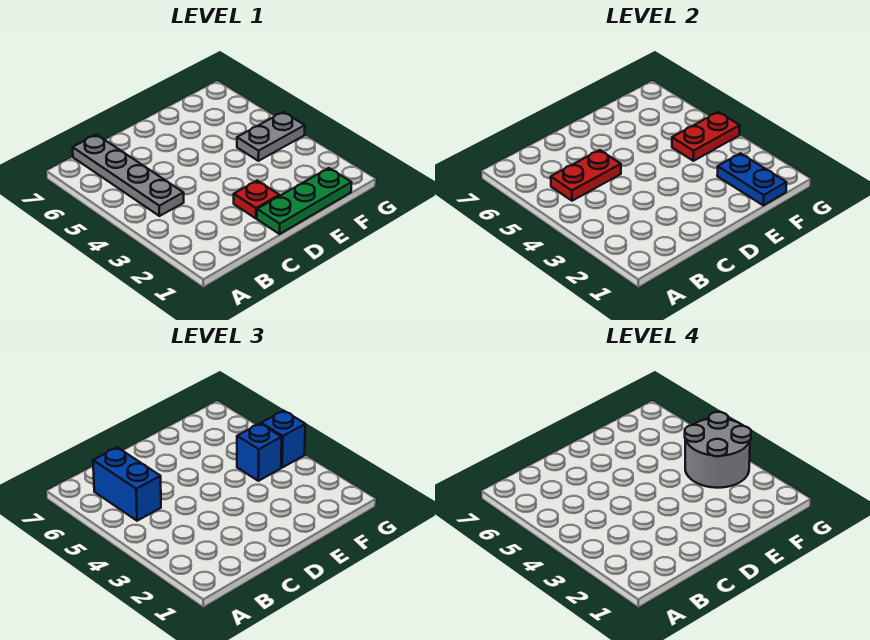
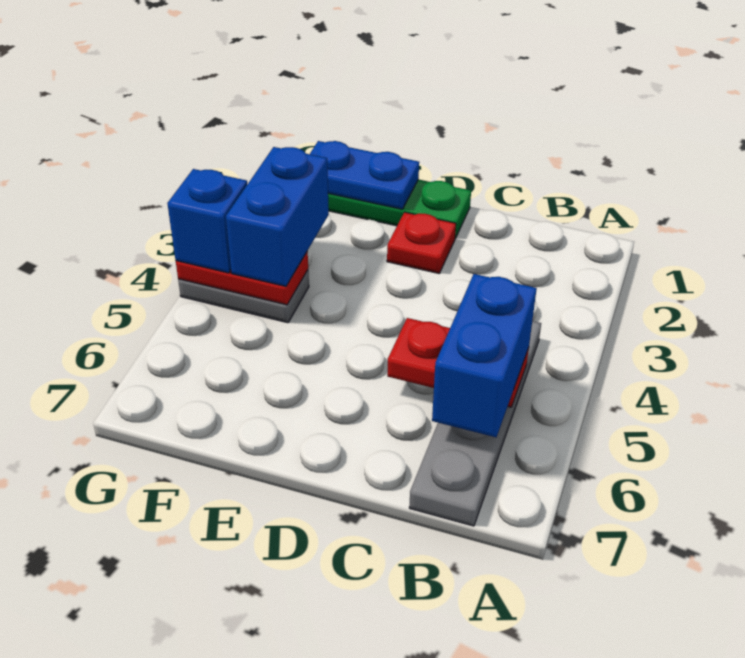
blue 1x2 plate [717,153,787,205] -> blue 1x2 plate turned to [310,141,419,209]
grey 2x2 round brick [685,412,751,488] -> none
blue 1x1 brick [237,424,282,481] -> blue 1x2 brick [226,147,329,286]

